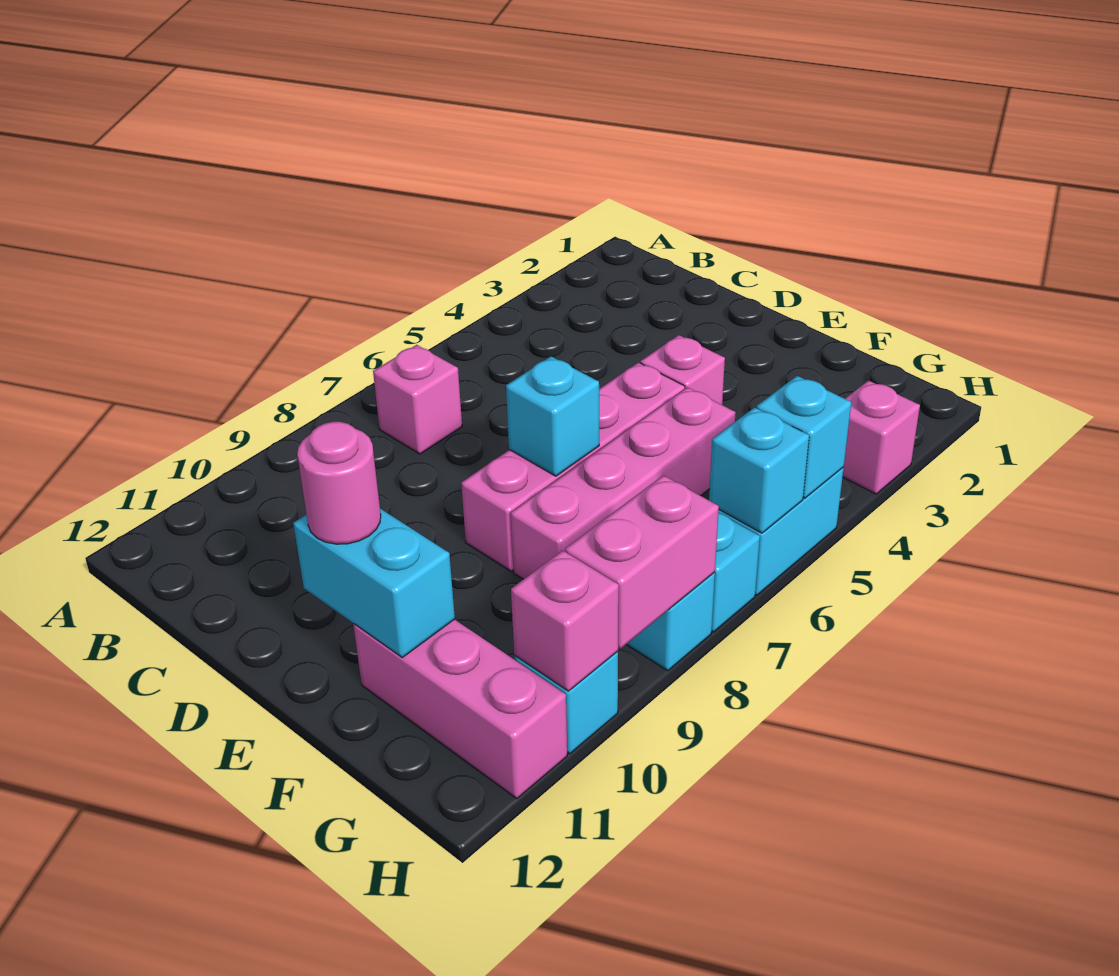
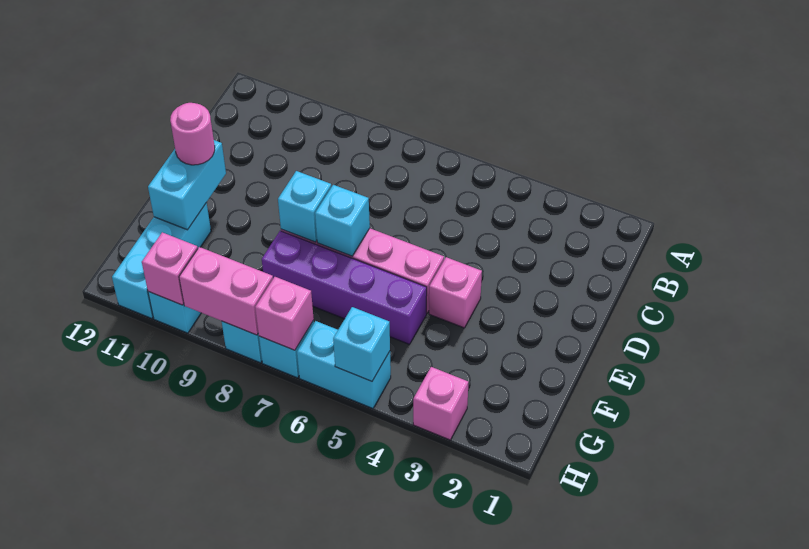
pink 1x1 brick [373,345,462,454] -> pink 1x1 brick moved to [255,277,314,350]
pink 1x4 brick [511,387,736,579] -> purple 1x4 brick [262,231,427,344]
pink 1x3 brick [353,619,567,799] -> cyan 1x3 brick [112,203,211,319]
cyan 1x1 brick [709,407,809,533] -> cyan 1x1 brick moved to [278,171,331,242]

